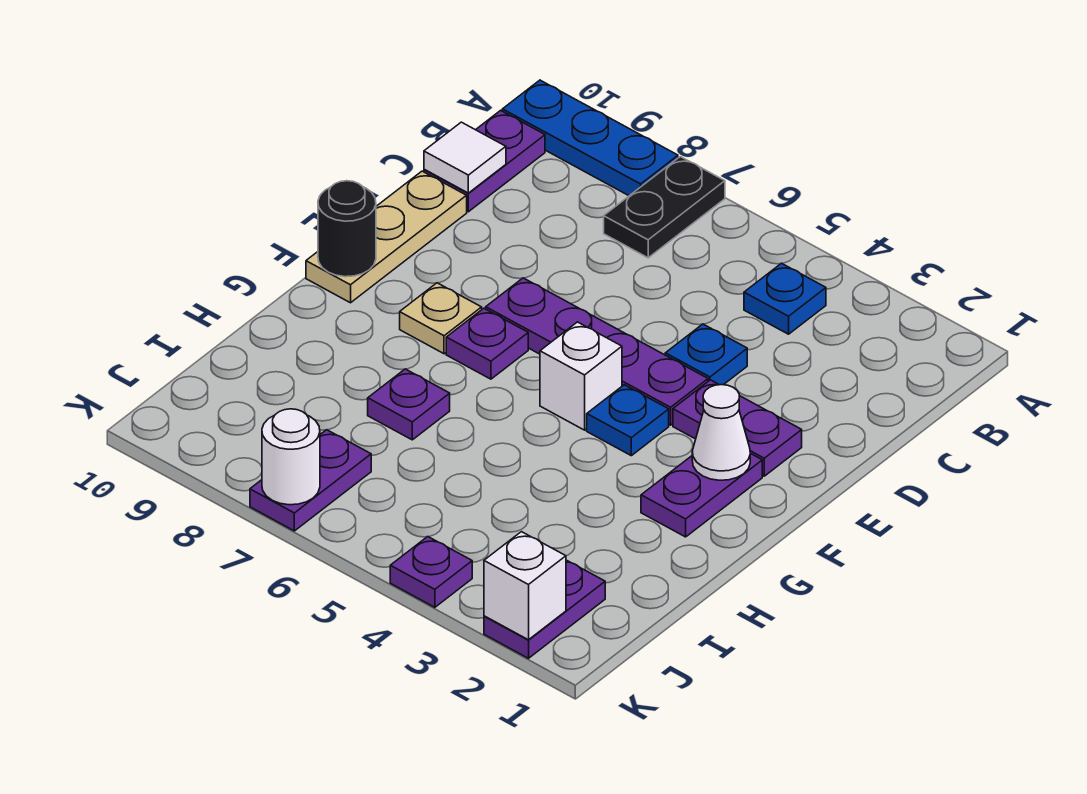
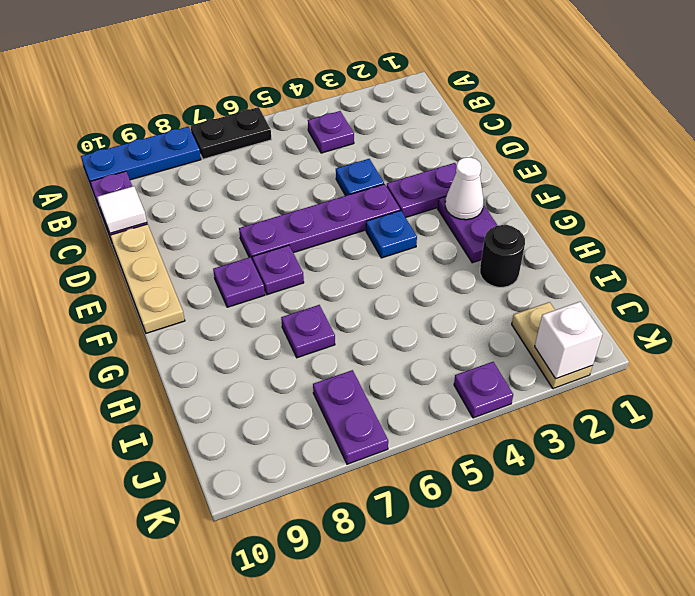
black 1x2 plate [604,157,725,258] -> black 1x2 plate turned to [191,107,272,159]
blue 1x1 plate [744,263,826,334] -> purple 1x1 plate [308,111,354,153]
white 1x1 brick [540,322,622,430] -> none
tan 1x1 plate [400,283,482,354] -> purple 1x1 plate [213,257,265,307]
black 1x1 round brick [318,181,376,277] -> black 1x1 round brick moved to [480,225,525,287]
purple 1x2 plate [484,560,605,658] -> tan 1x2 plate [512,302,592,389]
white 1x1 round brick [262,409,320,505] -> none

